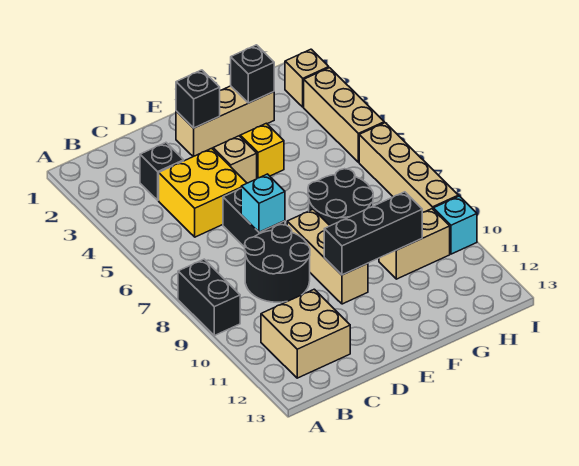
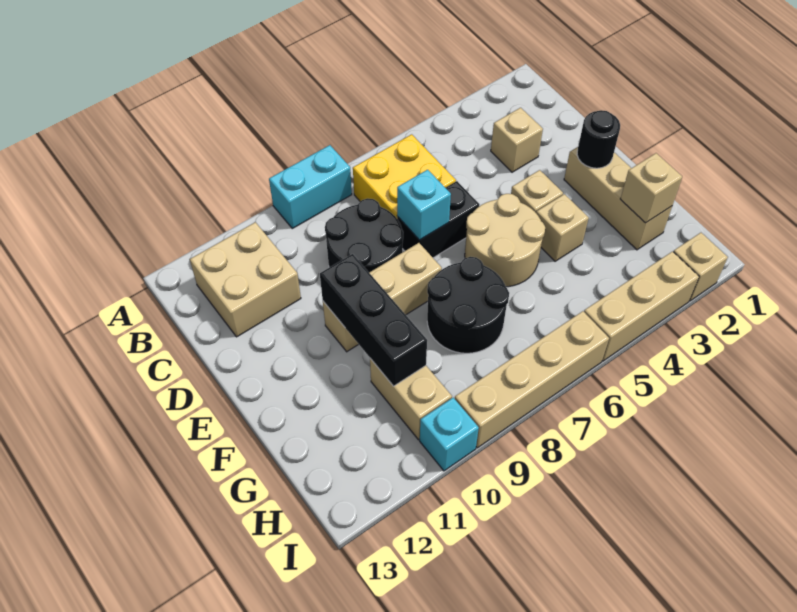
black 1x2 brick [178,259,240,336] -> cyan 1x2 brick [269,145,352,228]
black 1x1 brick [140,143,184,200] -> tan 1x1 brick [491,108,543,172]
yellow 2x2 brick [159,148,247,237] -> yellow 2x2 brick moved to [353,134,456,218]
black 1x1 brick [176,70,220,128] -> black 1x1 round brick [577,110,620,168]
none -> tan 2x2 round brick [465,194,545,287]
yellow 1x1 brick [240,123,284,178] -> tan 1x1 brick [536,194,589,261]
black 1x1 brick [231,45,274,103] -> tan 1x1 brick [621,153,682,223]

